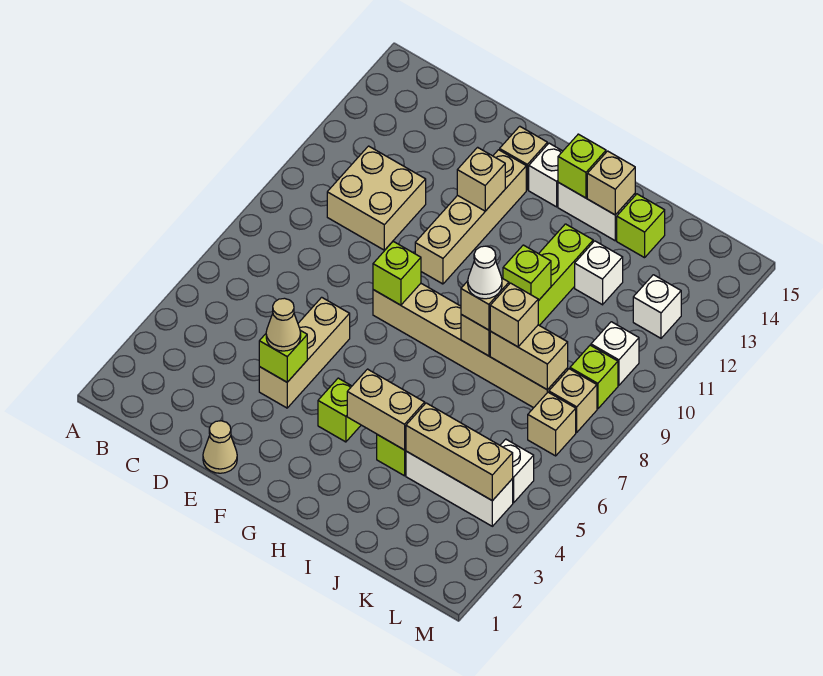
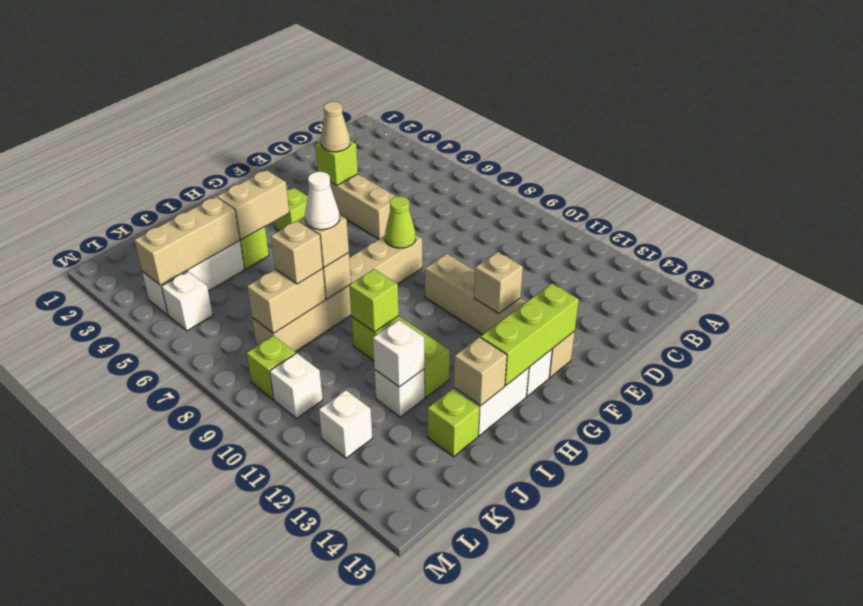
tan 2x2 brick [327,146,426,250] -> none
tan 1x1 cone [203,421,237,473] -> none
lime 1x1 brick [373,241,421,305] -> lime 1x1 cone [385,197,416,248]
lime 1x1 brick [558,134,606,198] -> lime 1x3 brick [481,283,579,385]
none -> white 1x1 brick [373,320,424,387]
tan 1x1 brick [528,392,576,456] -> none
tan 1x1 brick [549,369,597,432] -> none

